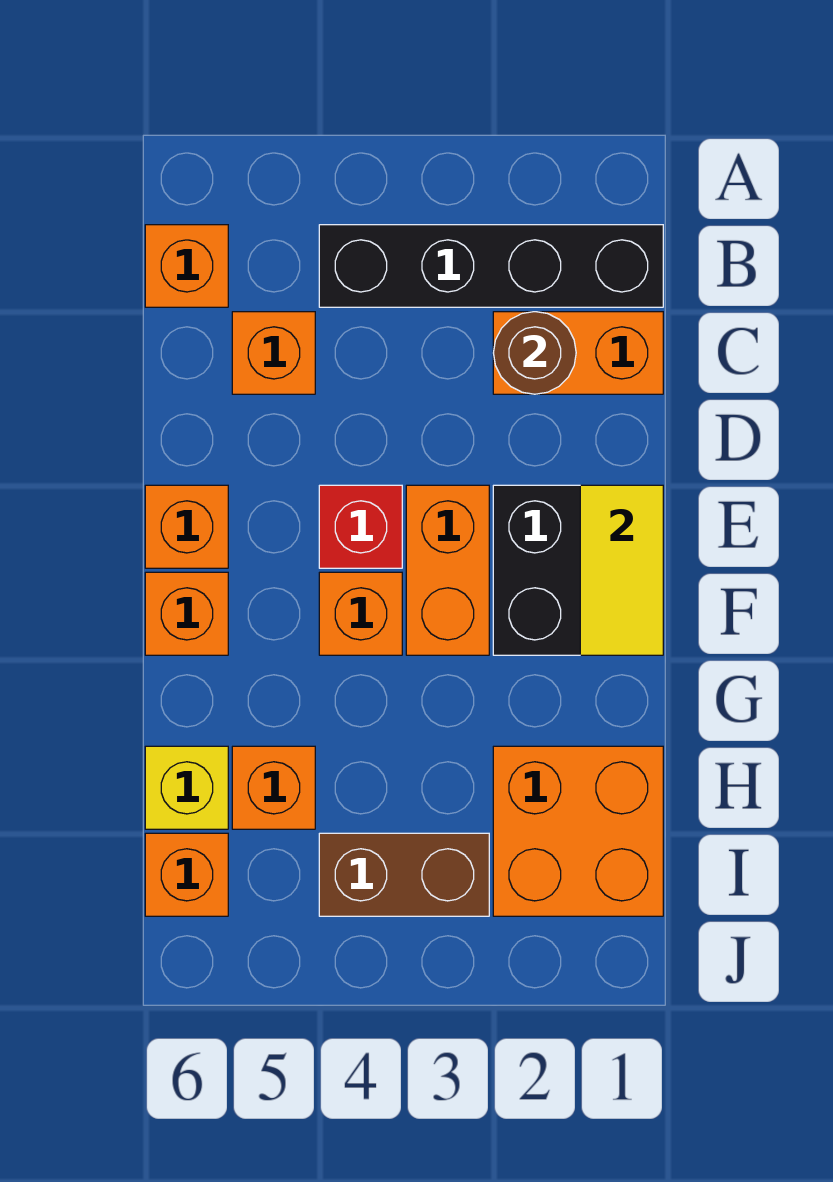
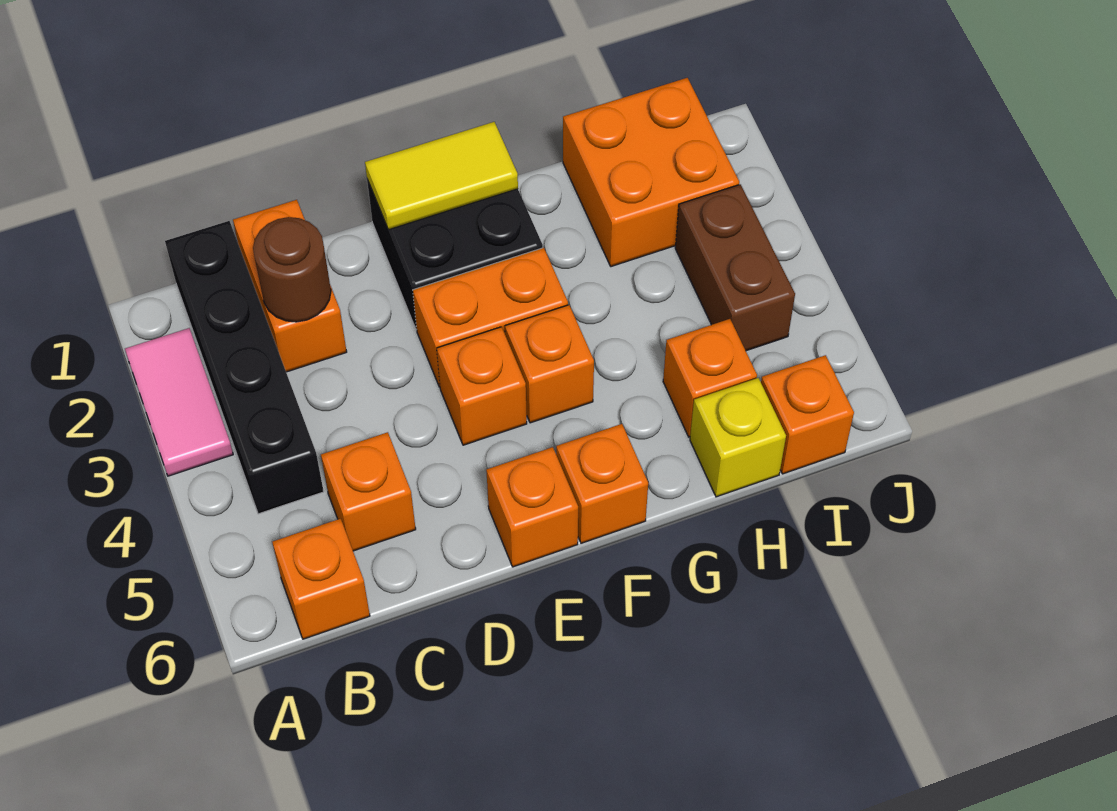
none -> pink 1x2 tile [125,328,233,476]
red 1x1 brick [319,485,402,568] -> orange 1x1 brick [437,327,527,445]

